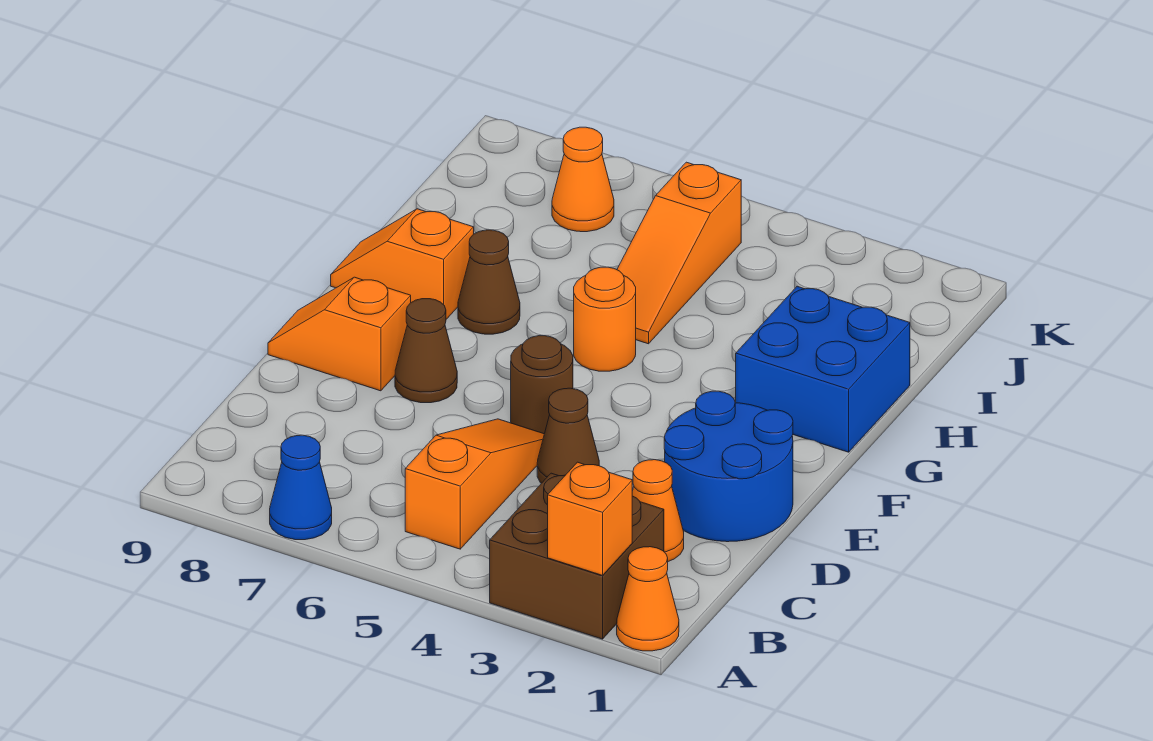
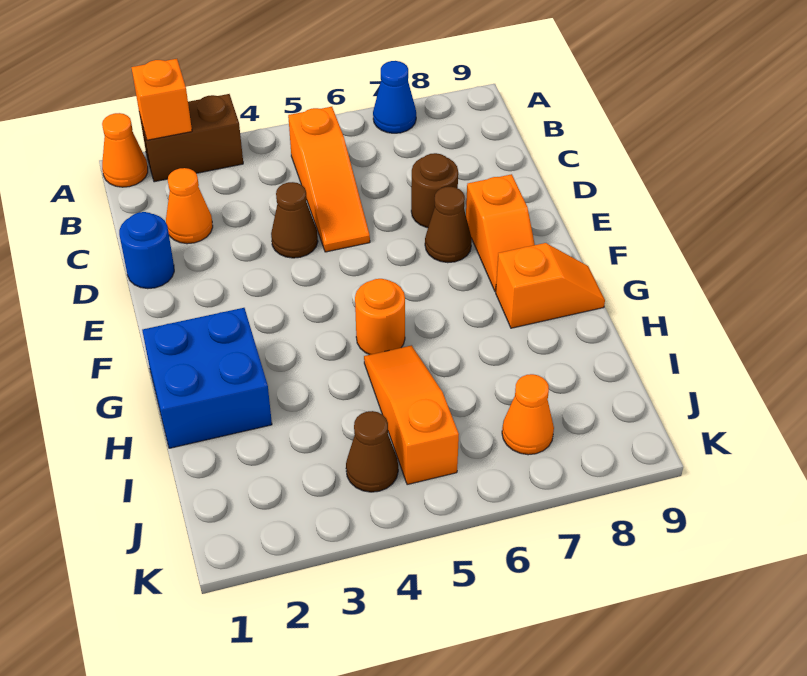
brown 2x2 brick [490,473,664,639] -> brown 1x2 brick [139,94,243,182]
blue 2x2 round brick [664,391,793,542] -> blue 1x1 round brick [119,212,174,289]
brown 1x1 round brick [511,336,573,434] -> brown 1x1 round brick moved to [411,153,458,228]
orange 1x2 slope [268,277,411,391] -> orange 1x2 slope turned to [466,174,535,292]
brown 1x1 cone [458,230,520,334] -> brown 1x1 cone moved to [346,411,398,492]

